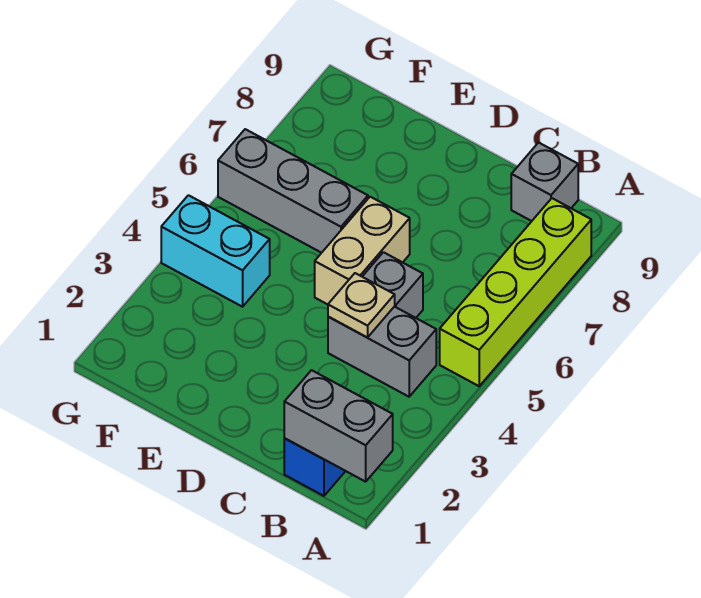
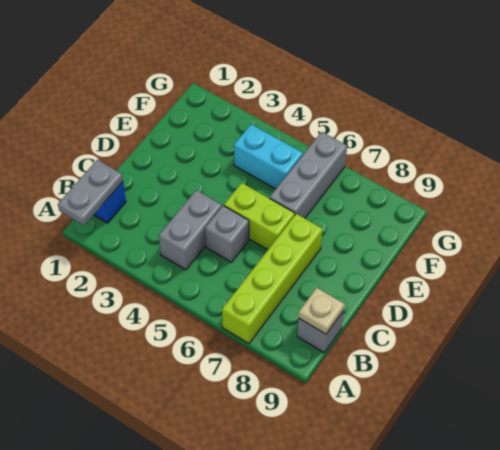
grey 1x2 brick [284,370,393,482] -> grey 1x2 plate [58,160,123,225]
lime 1x4 brick [440,198,591,386] -> lime 1x4 brick turned to [222,214,323,344]
tan 1x1 plate [328,273,395,337] -> tan 1x1 plate moved to [298,288,345,334]
tan 1x2 brick [315,197,410,304] -> lime 1x2 brick [224,183,295,250]
cyan 1x2 brick [161,195,270,307] -> cyan 1x2 brick turned to [234,124,303,189]

